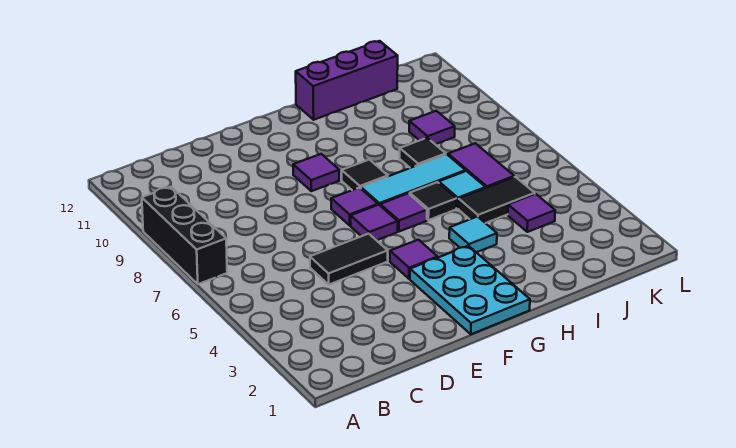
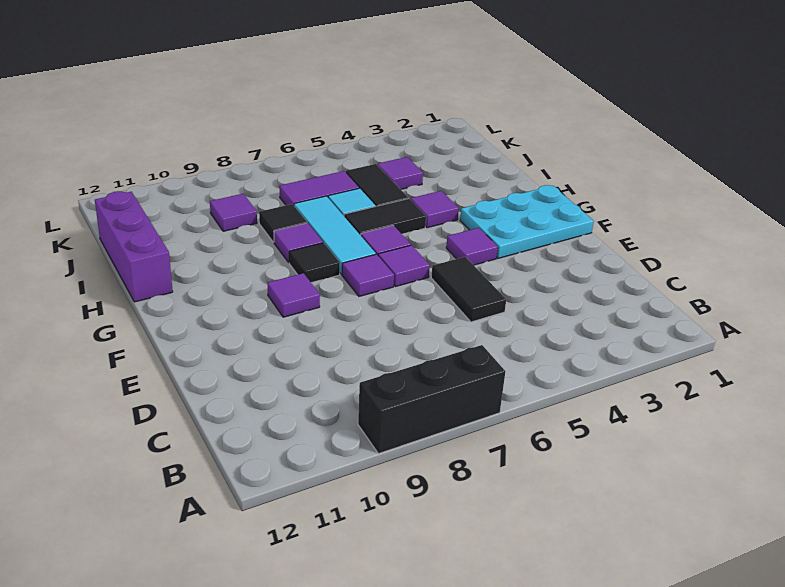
cyan 1x1 tile [449,217,497,252] -> purple 1x1 tile [411,191,459,228]
black 1x1 tile [410,182,456,220] -> black 1x2 tile [344,199,426,235]
none -> purple 1x1 tile [274,223,323,263]

